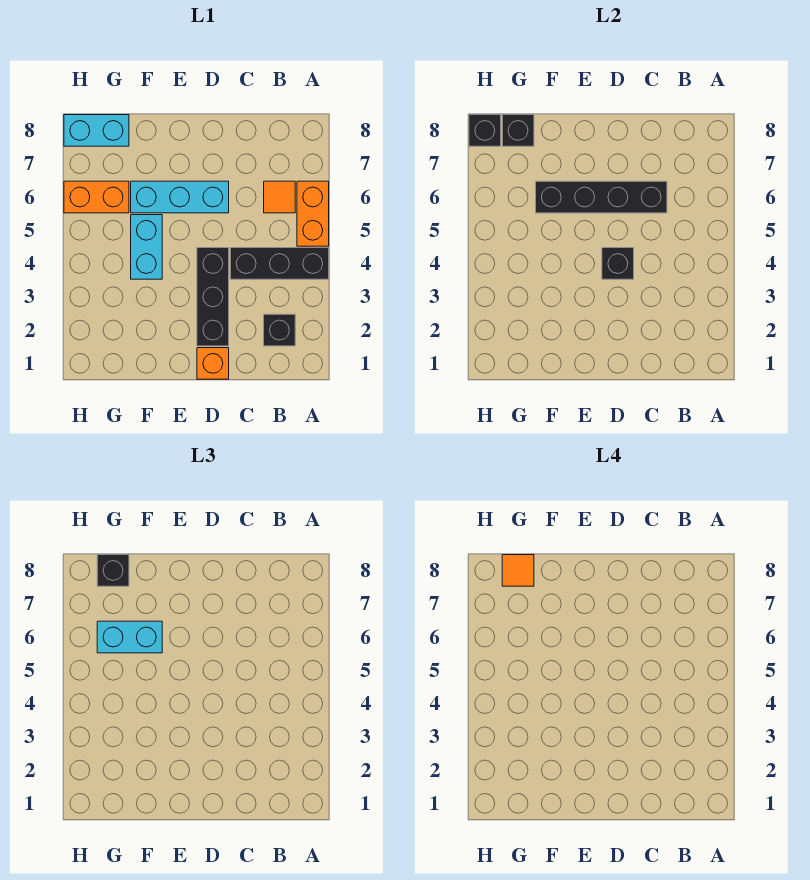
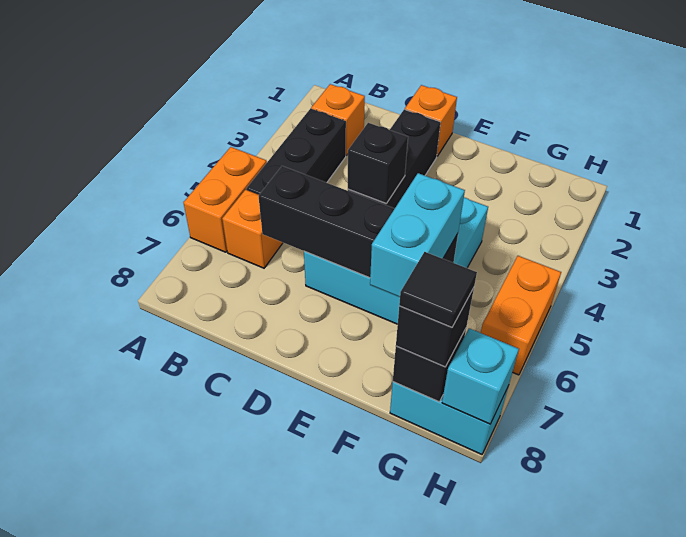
black 1x3 brick [230,248,329,279] -> black 1x3 brick turned to [247,108,346,195]
black 1x1 brick [264,314,295,346] -> orange 1x1 brick [311,84,365,156]
orange 1x1 tile [264,181,295,213] -> orange 1x1 brick [222,190,283,268]
cyan 1x2 brick [97,621,162,653] -> cyan 1x2 brick turned to [370,173,465,297]
orange 1x2 brick [64,181,129,213] -> orange 1x2 brick turned to [481,256,561,375]
orange 1x1 tile [502,555,534,586] -> black 1x1 tile [399,252,477,327]
black 1x1 brick [469,115,501,146] -> cyan 1x1 brick [442,328,519,424]

